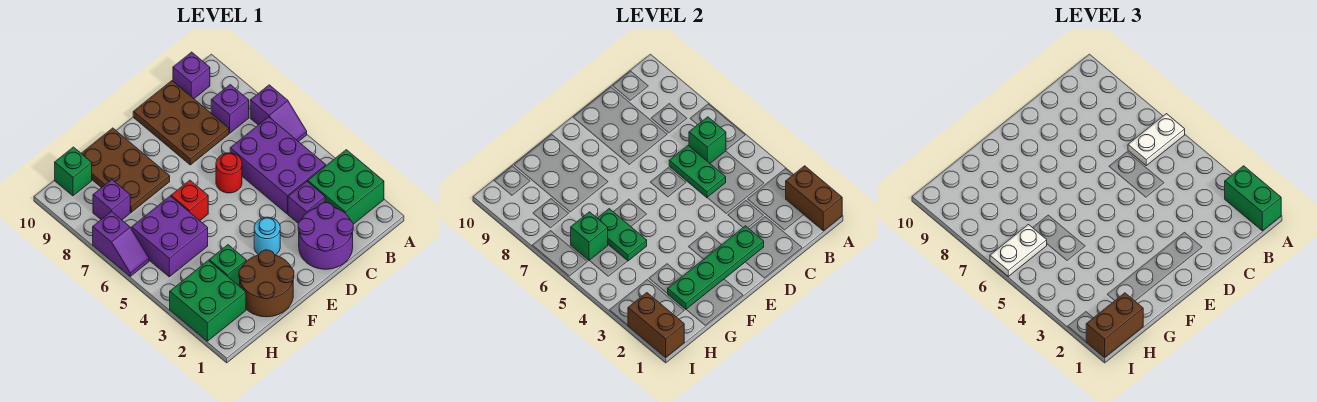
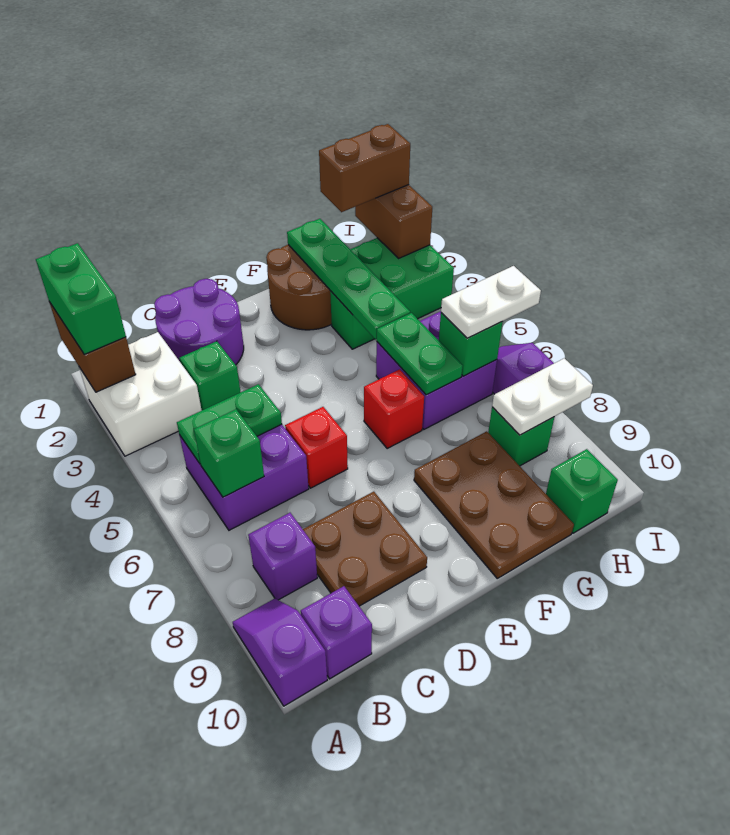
green 2x2 brick [308,150,384,224] -> white 2x2 brick [79,332,202,456]
purple 1x2 slope [250,85,307,142] -> purple 1x2 slope moved to [233,599,327,706]
white 1x2 plate [1128,114,1185,166] -> white 1x2 plate moved to [492,358,593,435]
purple 2x3 brick [230,117,326,214] -> purple 2x2 brick [180,424,309,530]
purple 1x1 brick [288,181,325,223] -> green 1x1 brick [180,341,241,410]
green 1x2 plate [669,146,726,198] -> green 1x2 plate turned to [177,384,282,464]
brown 2x3 plate [133,81,229,165] -> brown 2x2 plate [303,492,427,606]
green 1x4 plate [668,226,764,310] -> green 1x4 plate turned to [287,219,410,339]
red 1x1 round brick [216,153,242,193] -> red 1x1 brick [285,407,348,488]
cyan 1x1 round brick [254,217,280,255] -> none
purple 1x1 brick [93,180,130,220] -> green 1x1 brick [488,407,554,466]

